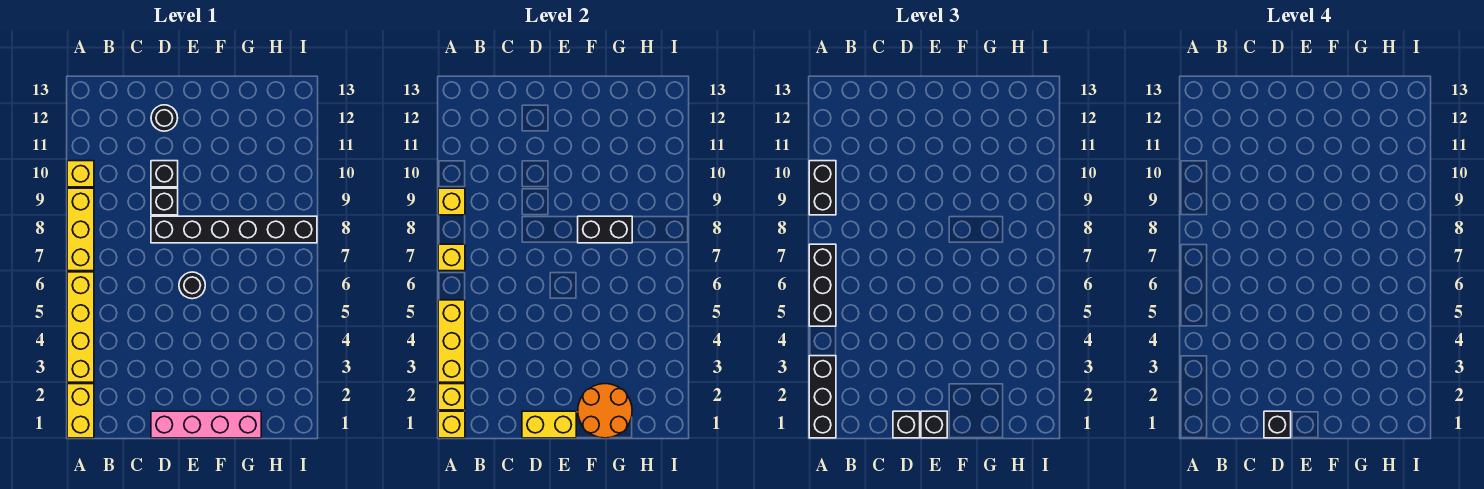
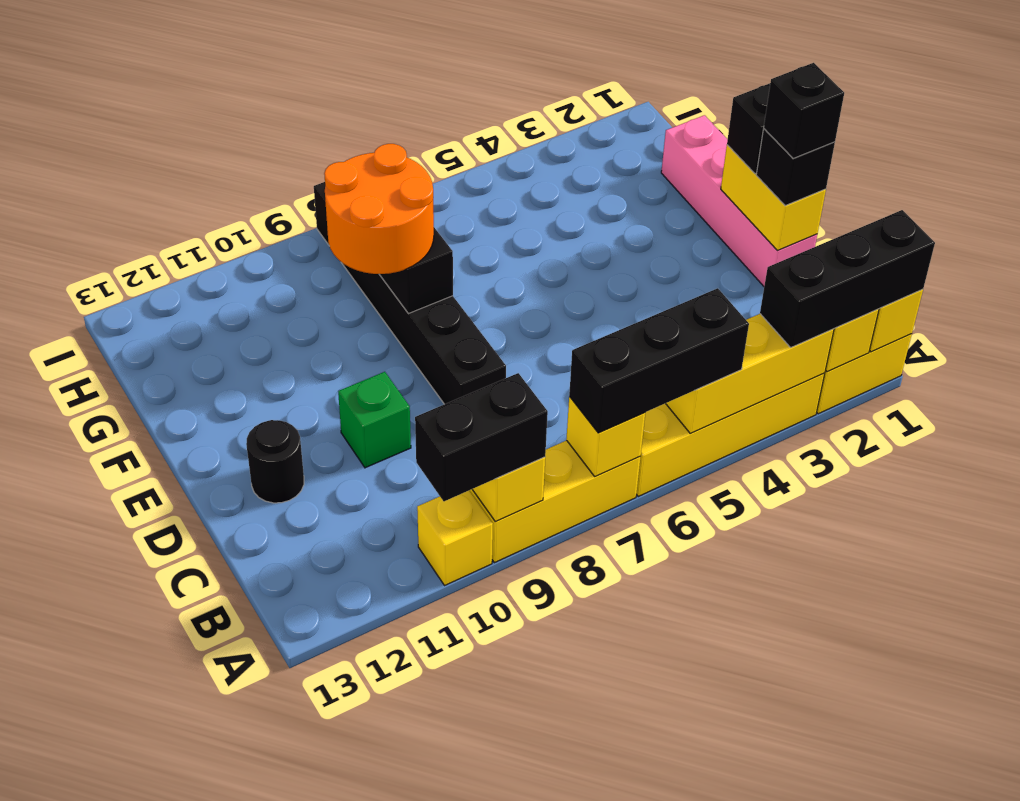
black 1x1 brick [151,188,178,215] -> none
black 1x1 brick [151,161,178,187] -> green 1x1 brick [338,372,411,468]
black 1x1 round brick [179,272,205,299] -> none
orange 2x2 round brick [578,384,632,438] -> orange 2x2 round brick moved to [324,144,434,274]

